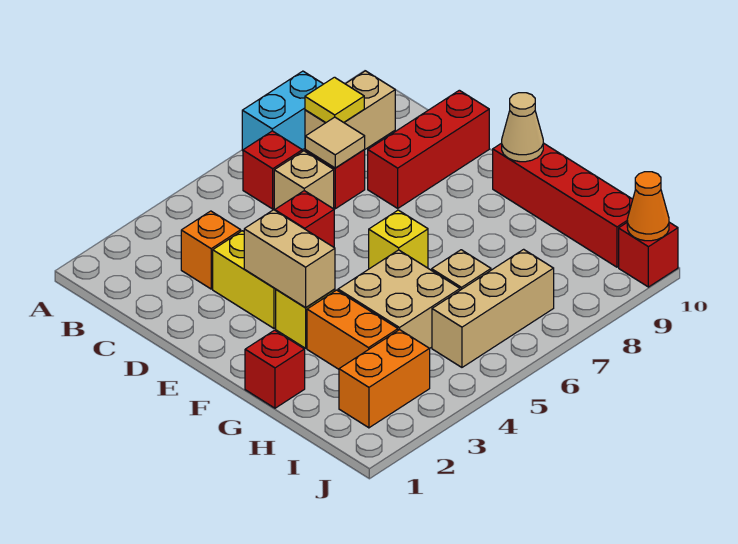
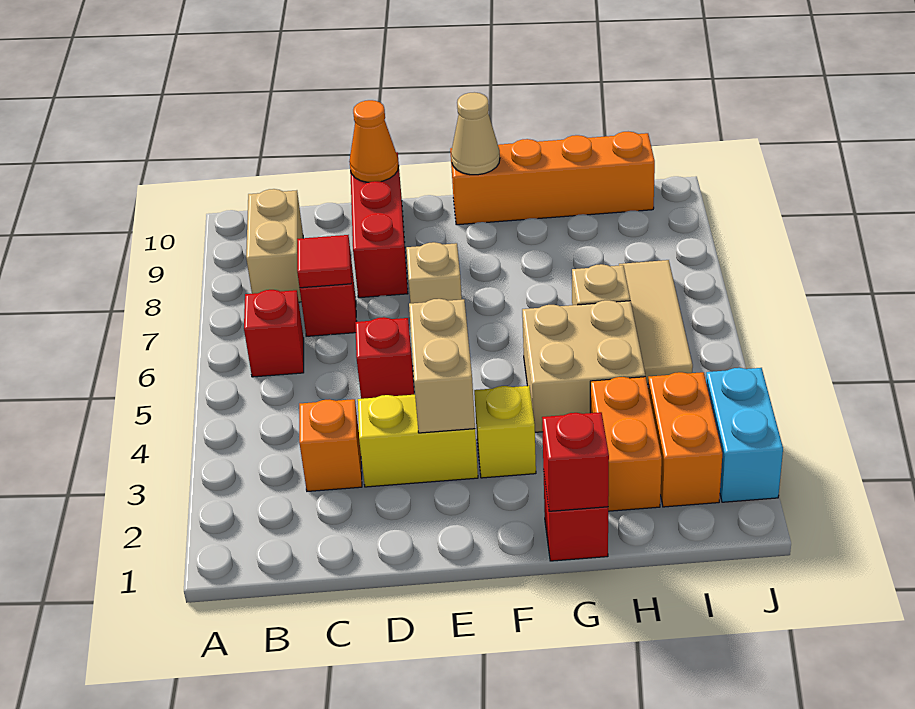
cyan 1x2 brick [242,71,323,151] -> cyan 1x2 brick moved to [706,368,783,502]
yellow 1x1 tile [305,77,364,122] -> none
tan 1x1 brick [274,151,334,210] -> tan 1x1 brick moved to [406,242,462,303]
tan 1x1 tile [305,117,365,168] -> red 1x1 tile [297,235,351,288]
tan 1x2 brick [244,210,335,307] -> tan 1x2 brick turned to [409,299,475,433]
yellow 1x1 brick [369,210,428,269] -> none
red 1x4 brick [493,143,633,267] -> orange 1x4 brick [450,132,655,225]
orange 1x2 brick [307,290,398,369] -> orange 1x2 brick turned to [590,377,662,511]
tan 1x3 brick [432,249,554,367] -> tan 1x3 tile [619,260,693,384]
red 1x1 brick [619,222,678,287] -> red 1x1 brick moved to [542,412,609,511]
orange 1x1 cone [627,172,669,241] -> orange 1x1 cone moved to [349,100,399,182]

